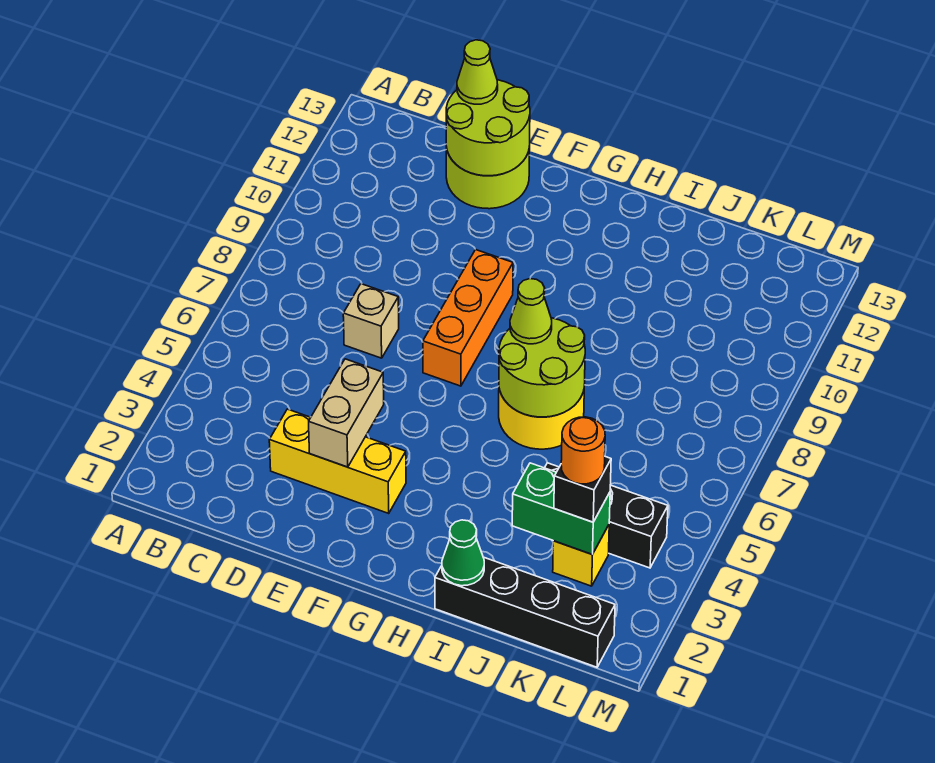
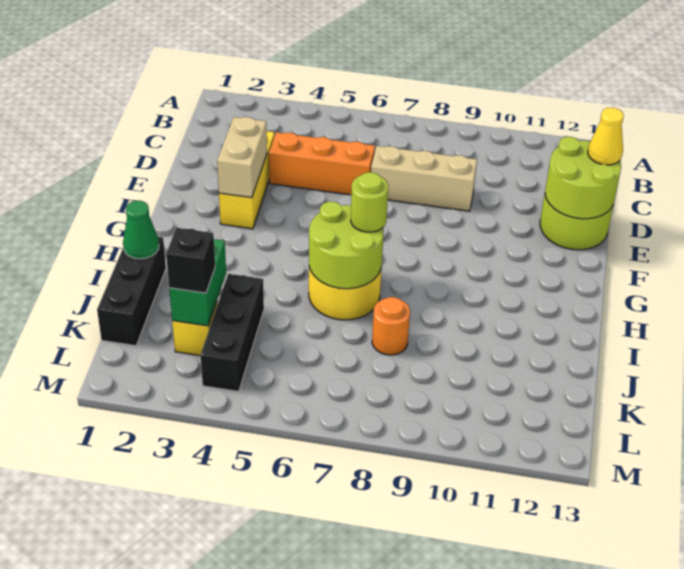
tan 1x1 brick [343,284,399,358] -> tan 1x3 brick [371,146,477,211]
lime 1x1 cone [457,40,498,104] -> yellow 1x1 cone [588,107,624,165]
tan 1x2 brick [309,359,384,467] -> tan 1x2 brick turned to [217,117,267,198]
orange 1x3 brick [423,249,513,386] -> orange 1x3 brick moved to [269,132,375,195]
lime 1x1 cone [510,279,552,344] -> lime 1x1 round brick [351,172,388,232]
black 1x4 brick [435,558,615,667] -> black 1x3 brick [97,237,166,346]
orange 1x1 round brick [561,417,605,484] -> orange 1x1 round brick moved to [372,297,410,355]

